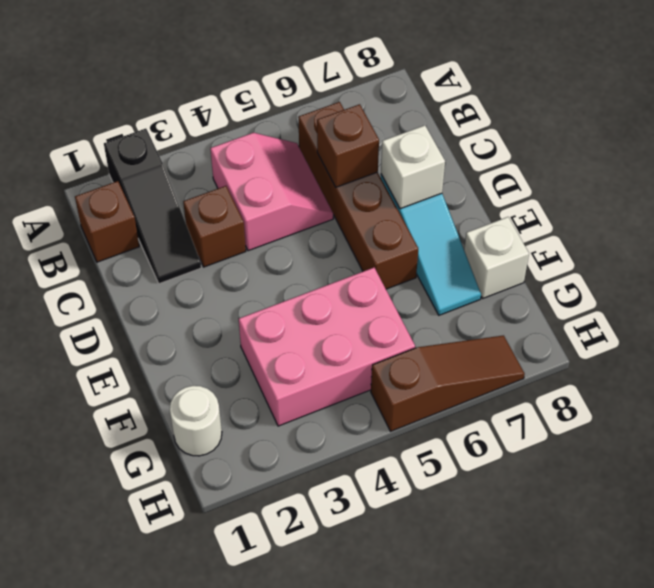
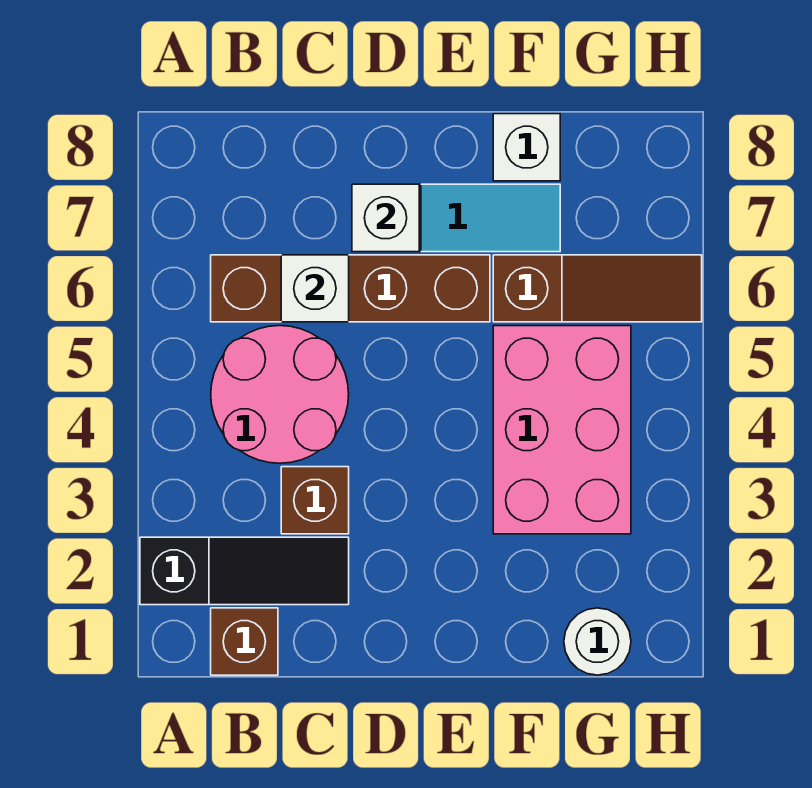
pink 2x2 slope [210,133,333,251] -> pink 2x2 round brick [211,326,349,463]
brown 1x1 brick [317,104,379,187] -> white 1x1 brick [281,255,349,322]
brown 1x3 slope [371,335,525,431] -> brown 1x3 slope turned to [493,255,702,322]

